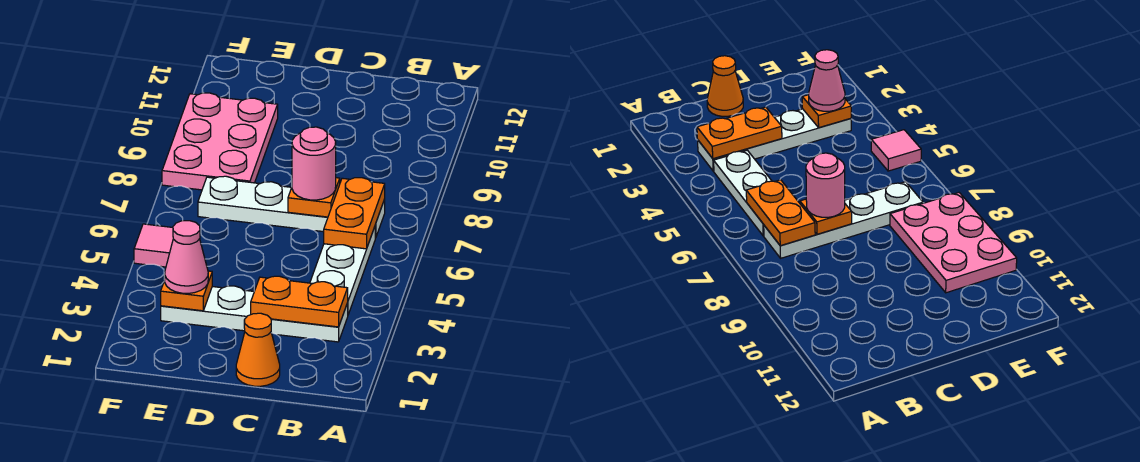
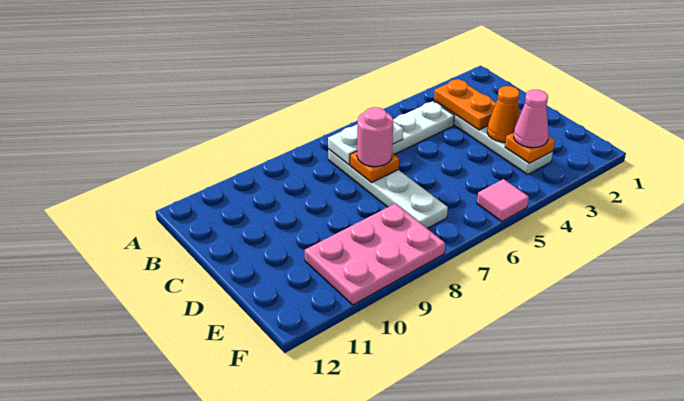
orange 1x2 plate [324,178,385,249] -> white 1x2 plate [328,121,403,165]
orange 1x1 cone [236,313,280,386] -> orange 1x1 cone moved to [487,86,520,142]

